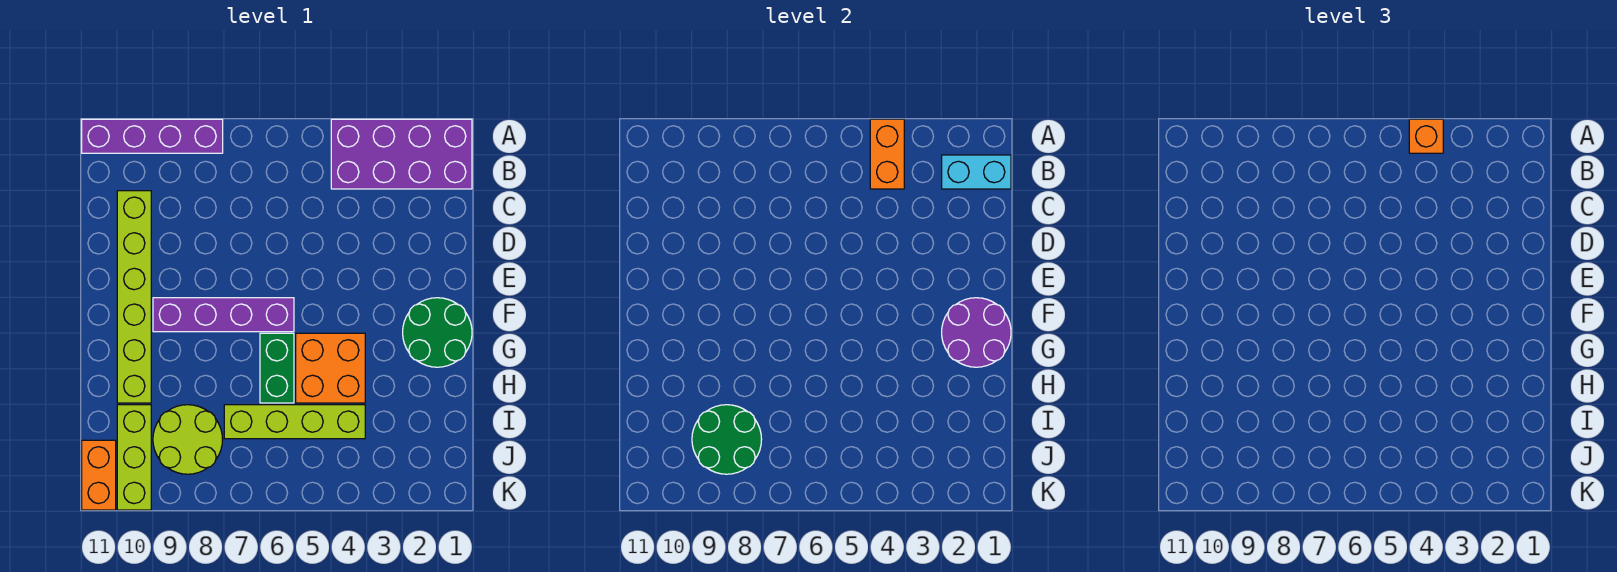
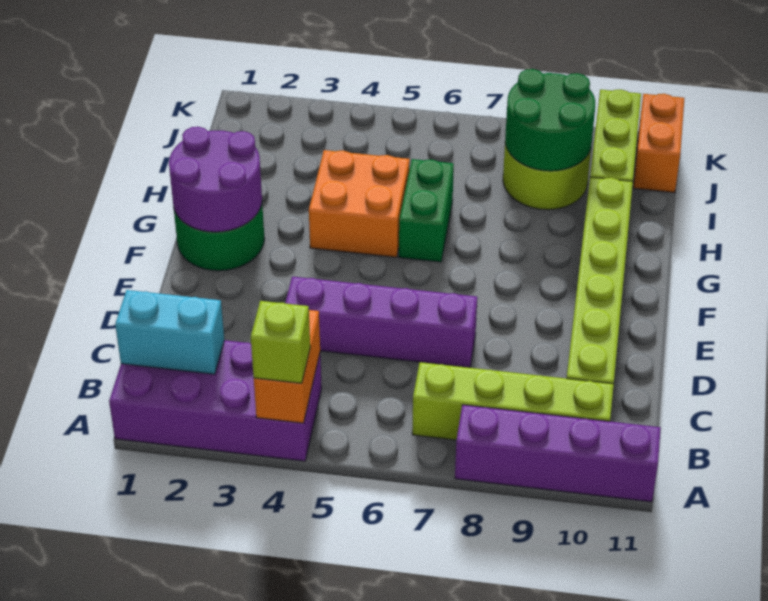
orange 1x1 brick [1409,119,1443,153] -> lime 1x1 brick [251,301,310,383]
purple 1x4 brick [153,298,294,332] -> purple 1x4 brick moved to [285,277,477,368]
lime 1x4 brick [224,405,365,439] -> lime 1x4 brick moved to [412,362,614,440]

